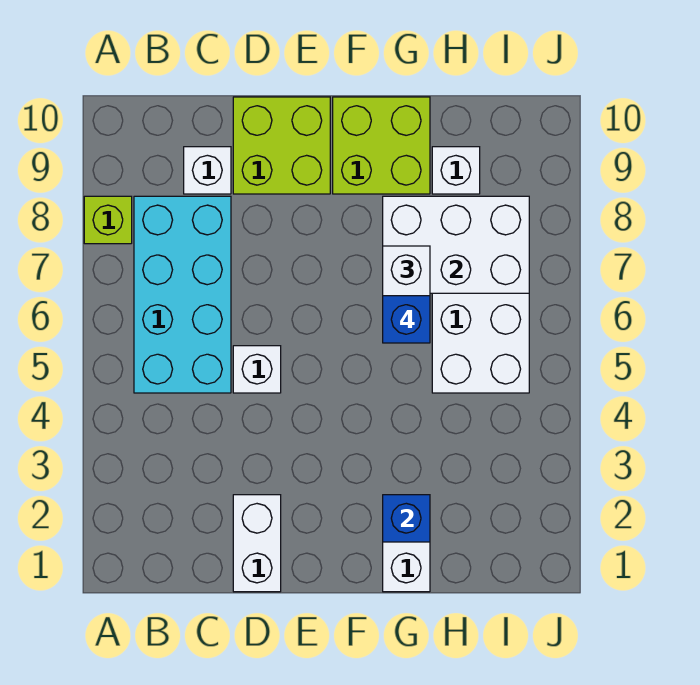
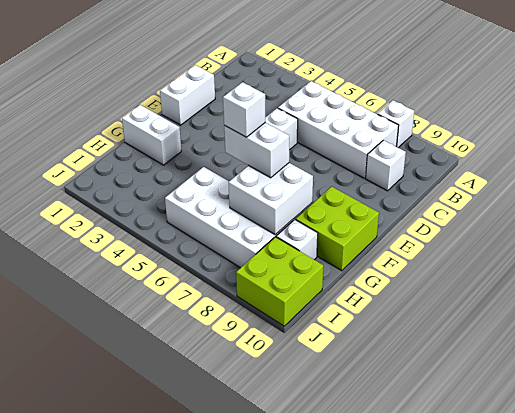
lime 1x1 brick [84,196,132,244] -> white 1x1 brick [378,100,414,147]
cyan 2x4 brick [134,196,231,393] -> white 2x4 brick [278,81,399,178]
white 1x2 brick [233,495,281,592] -> white 1x2 brick turned to [160,65,215,125]
lime 2x2 brick [233,97,330,194] -> lime 2x2 brick moved to [236,237,323,326]
blue 1x1 brick [383,495,430,542] -> none
blue 1x1 brick [383,296,430,343] -> white 1x1 brick [223,82,265,137]
white 2x3 brick [383,196,529,293] -> white 2x2 brick [228,163,313,235]

